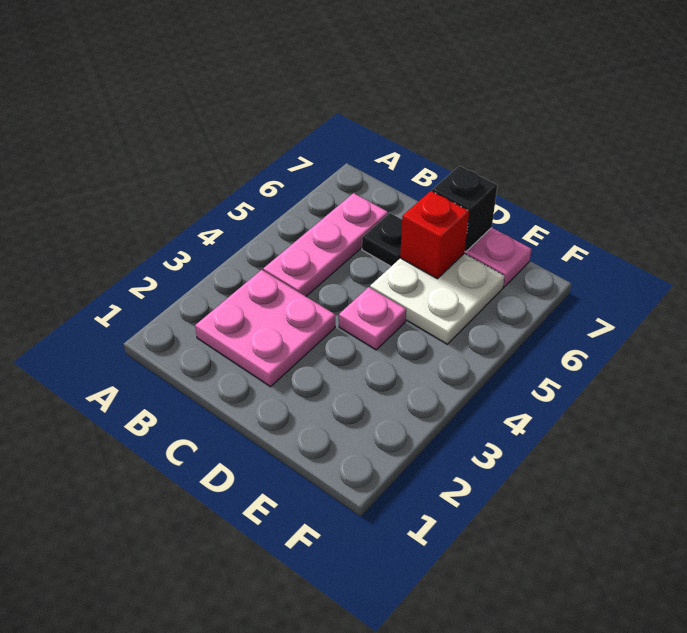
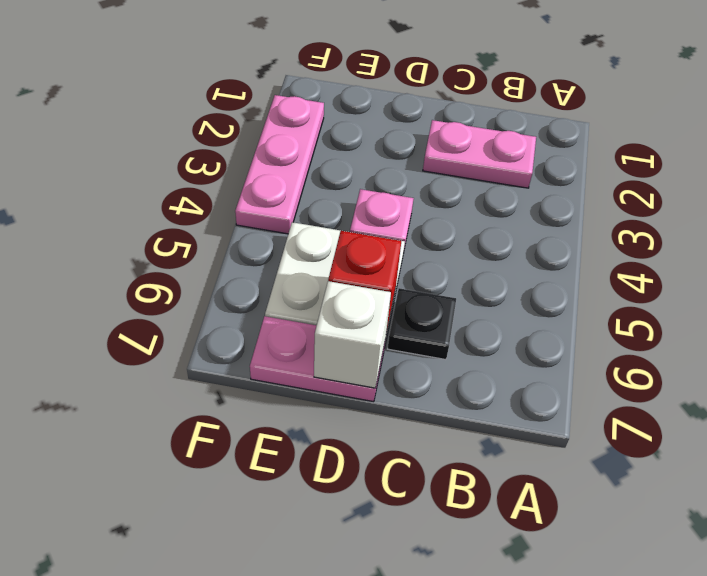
pink 2x2 plate [195,270,335,387] -> pink 1x2 plate [423,120,536,188]
pink 1x3 plate [263,193,388,296] -> pink 1x3 plate moved to [235,95,324,234]
black 1x1 brick [432,166,497,252] -> white 1x1 brick [314,281,391,388]

